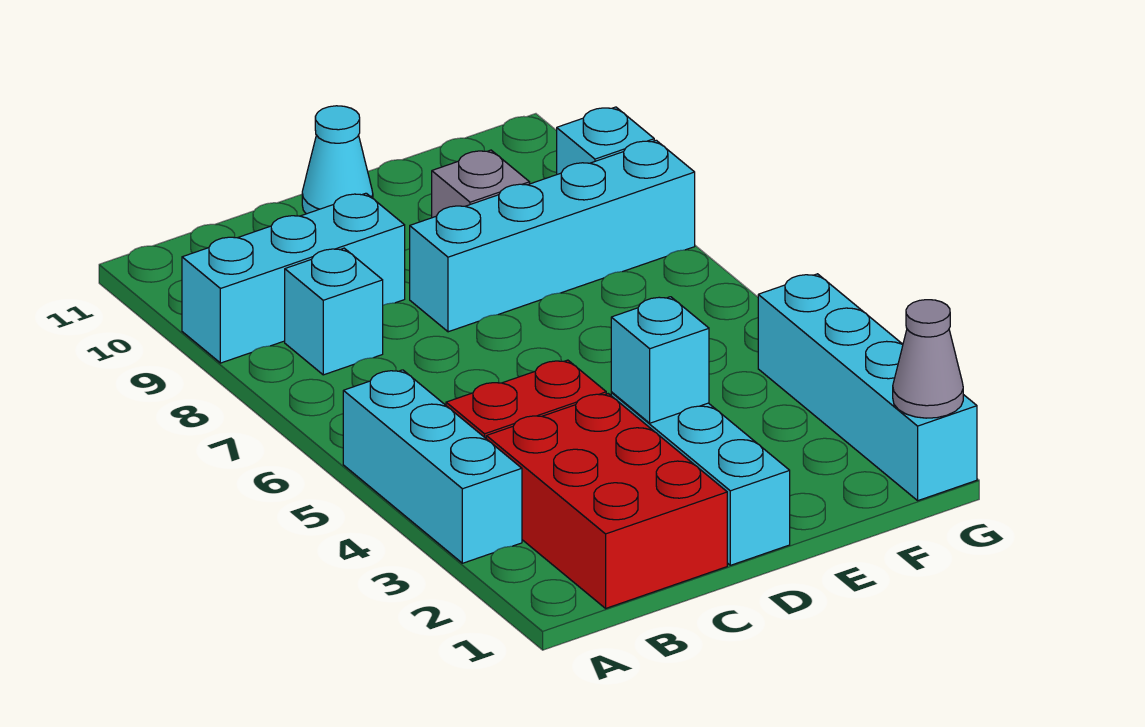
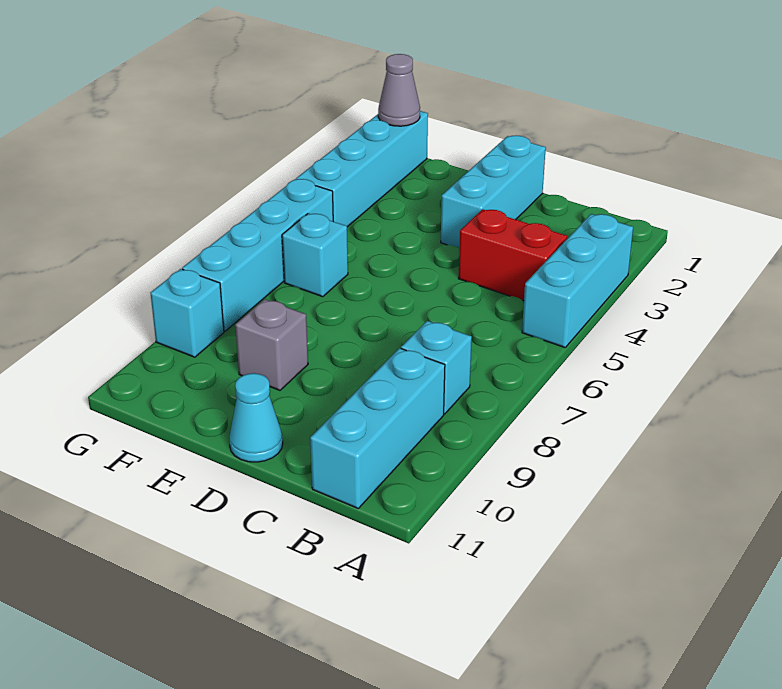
cyan 1x3 brick [182,193,405,363] -> cyan 1x3 brick turned to [310,348,445,508]
red 2x3 brick [486,394,727,608] -> none
cyan 1x1 brick [611,297,709,423] -> cyan 1x1 brick moved to [282,213,348,297]
cyan 1x4 brick [410,140,695,332] -> cyan 1x4 brick turned to [182,179,333,331]

